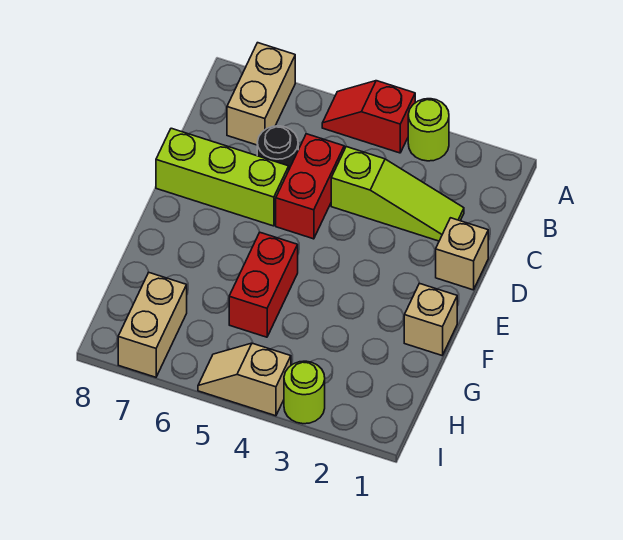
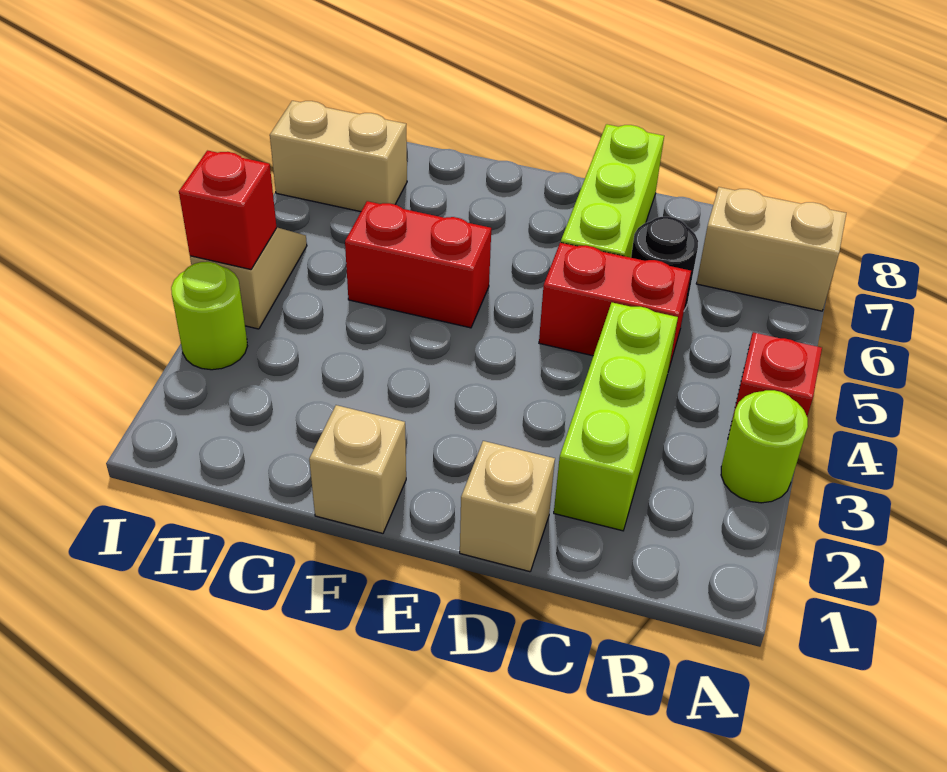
lime 1x3 slope [331,147,464,241] -> lime 1x3 brick [554,303,678,531]
none -> red 1x1 brick [179,151,277,269]

